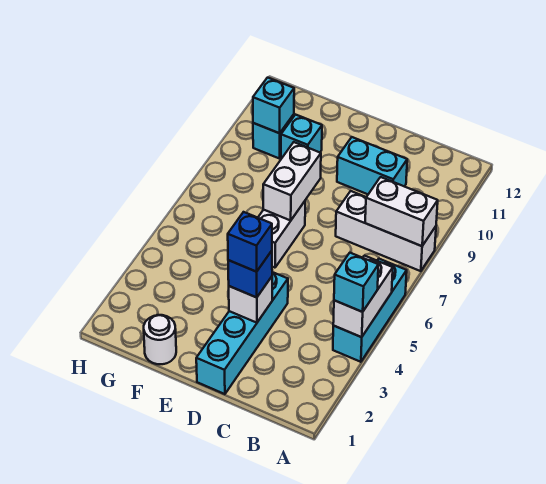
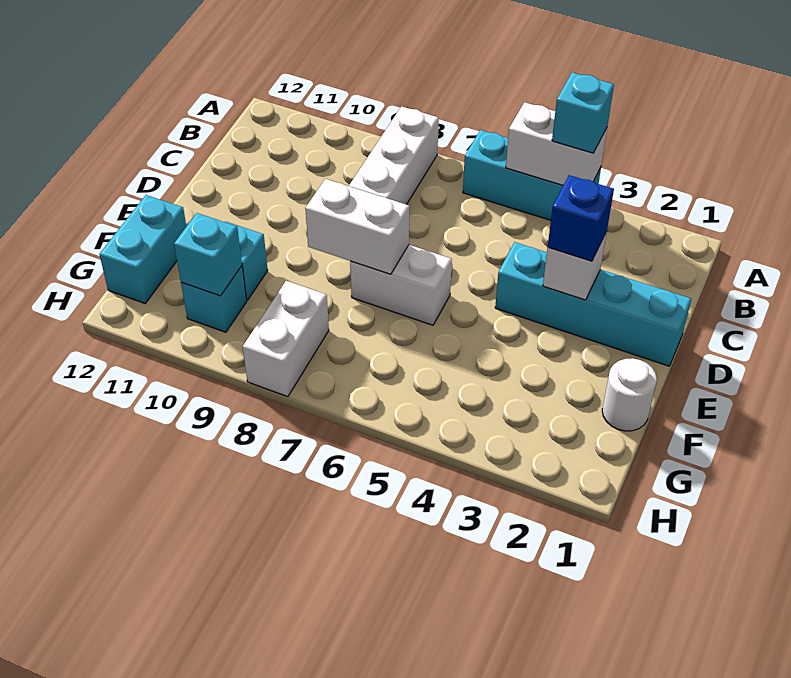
white 1x2 brick [365,177,438,246] -> white 1x2 brick moved to [243,281,329,397]
cyan 1x2 brick [337,137,407,194] -> cyan 1x2 brick moved to [99,195,186,303]
blue 1x1 brick [228,212,272,272] -> none

